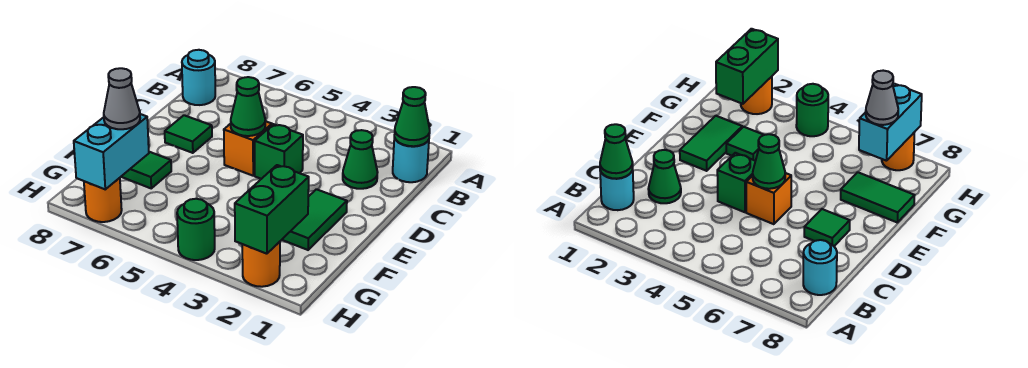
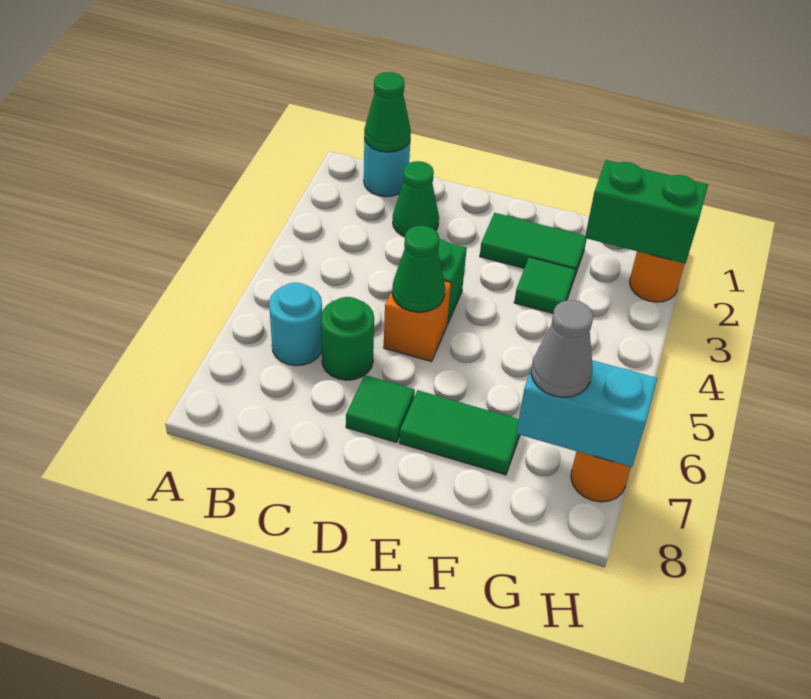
cyan 1x1 round brick [182,50,215,105] -> cyan 1x1 round brick moved to [269,283,322,366]
green 1x2 tile [121,152,171,188] -> green 1x2 tile turned to [399,390,520,475]
green 1x1 round brick [177,199,215,260] -> green 1x1 round brick moved to [321,297,374,380]

